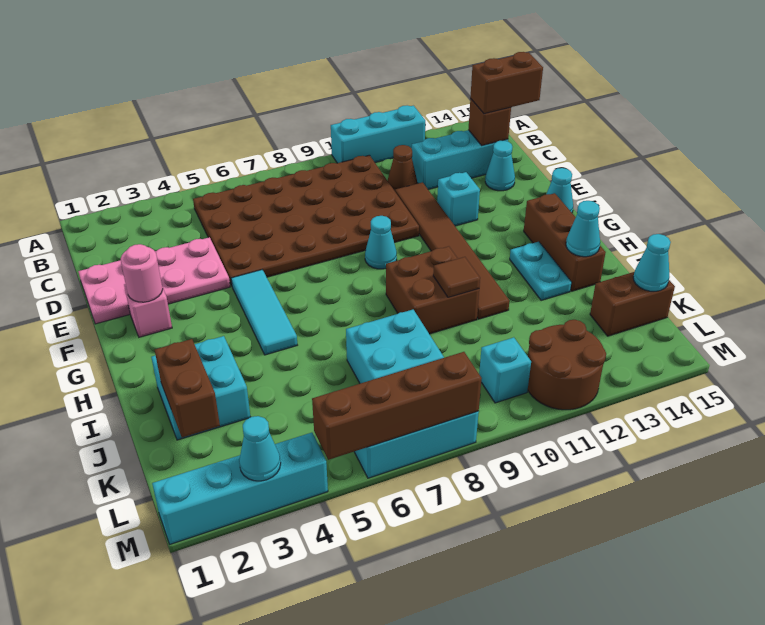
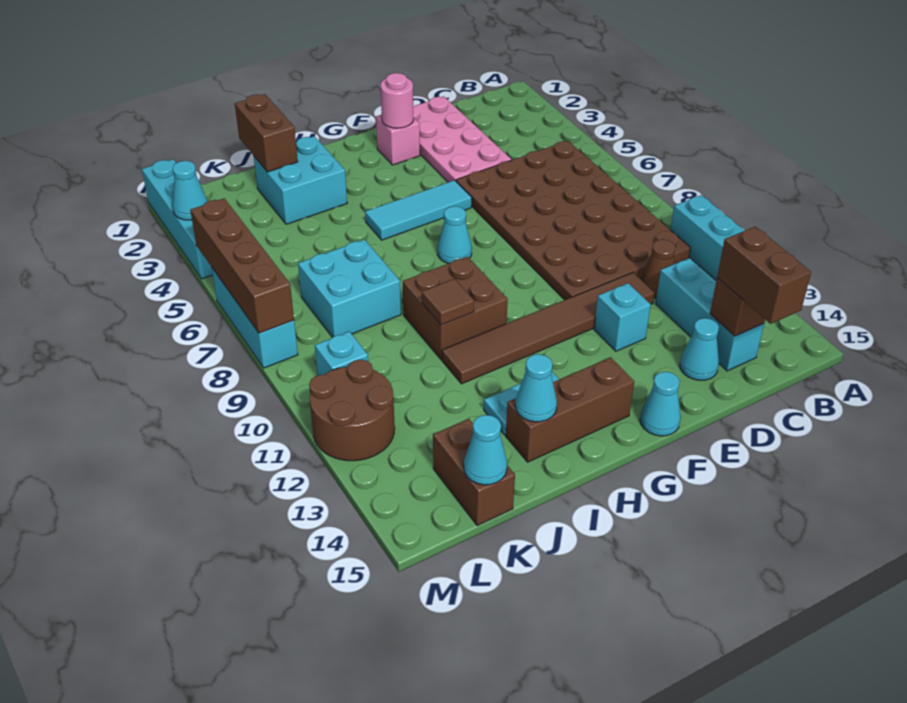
cyan 1x1 cone [365,216,397,269] -> cyan 1x1 cone moved to [437,206,472,263]
brown 1x2 brick [155,339,220,437] -> brown 1x2 brick turned to [235,94,298,172]

